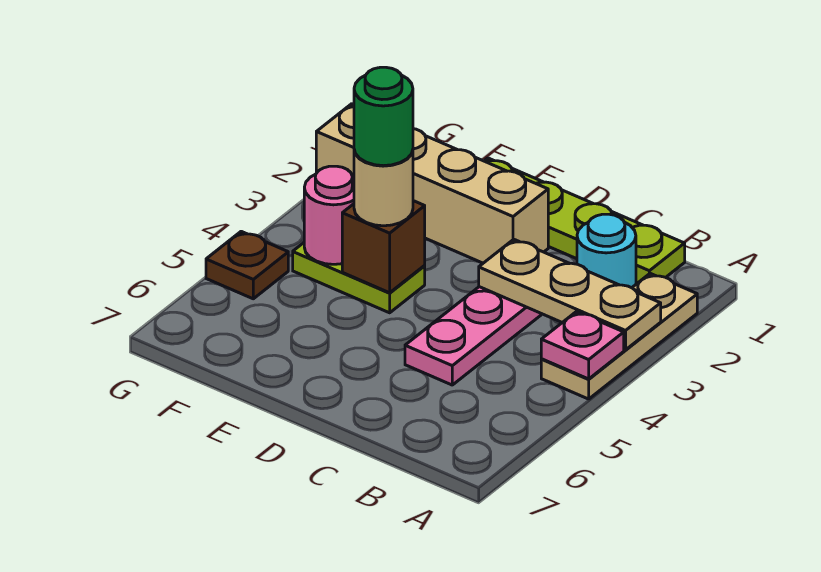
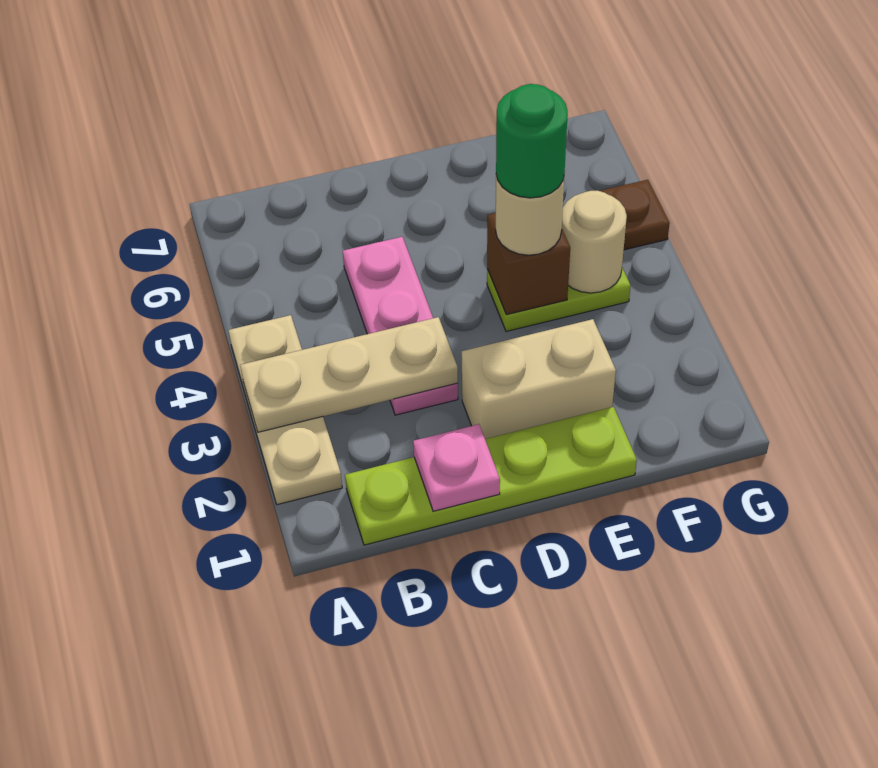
pink 1x1 plate [541,312,624,379] -> pink 1x1 plate moved to [413,424,500,511]
cyan 1x1 round brick [577,214,636,288] -> none
tan 1x4 brick [316,104,548,263] -> tan 1x2 brick [462,319,616,439]
pink 1x1 round brick [304,166,354,264] -> tan 1x1 round brick [562,191,627,293]

